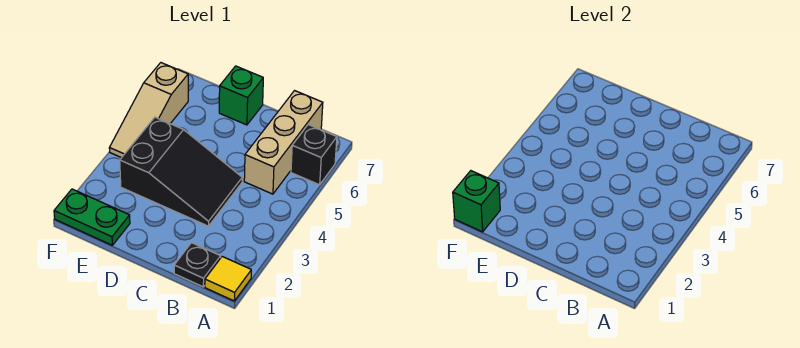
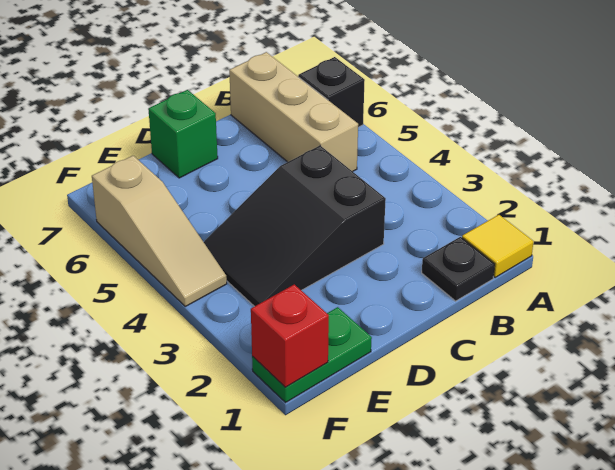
black 2x3 slope [120,117,242,226] -> black 2x3 slope turned to [204,146,386,307]
green 1x1 brick [453,171,500,232] -> red 1x1 brick [251,284,329,387]

